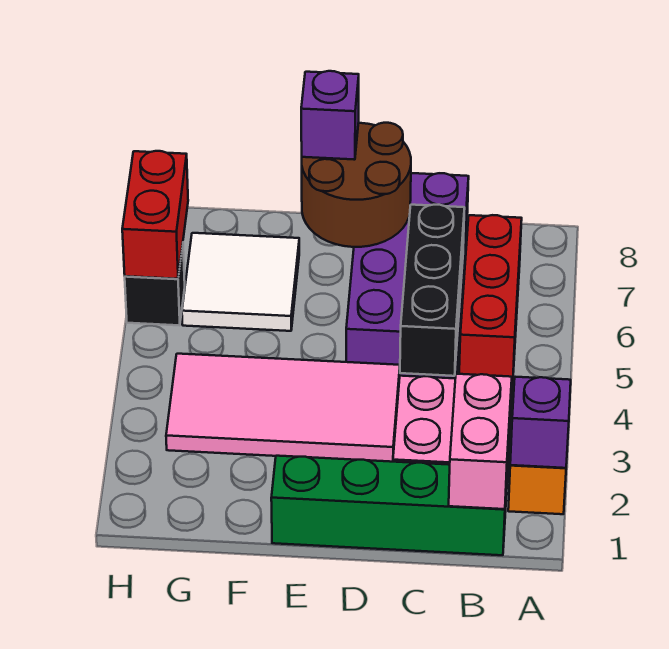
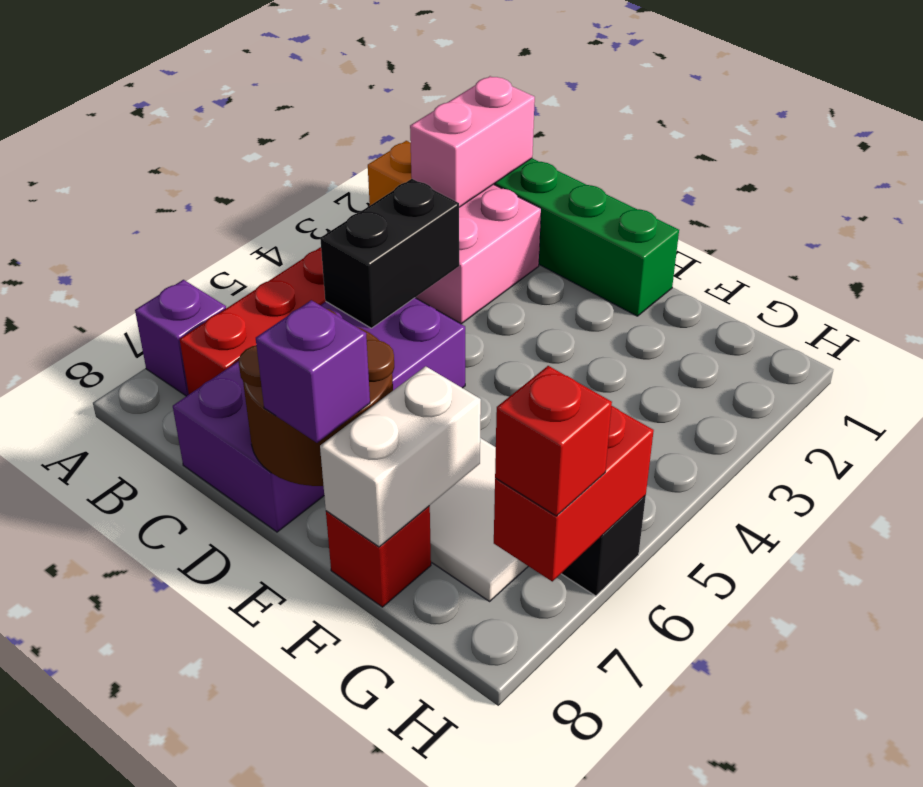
purple 1x1 brick [510,377,571,468] -> purple 1x1 brick moved to [135,280,226,396]
black 1x3 brick [400,205,465,376] -> black 1x2 brick [320,179,459,328]
pink 2x4 tile [166,354,400,462] -> none
none -> white 1x2 brick [320,366,481,547]
none -> red 1x1 brick [326,506,431,607]
none -> red 1x1 brick [495,366,612,516]

